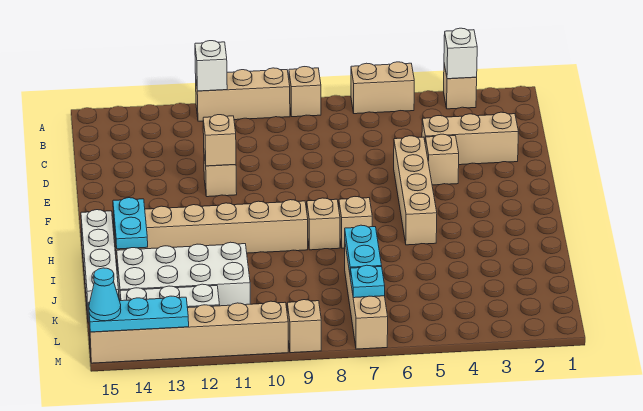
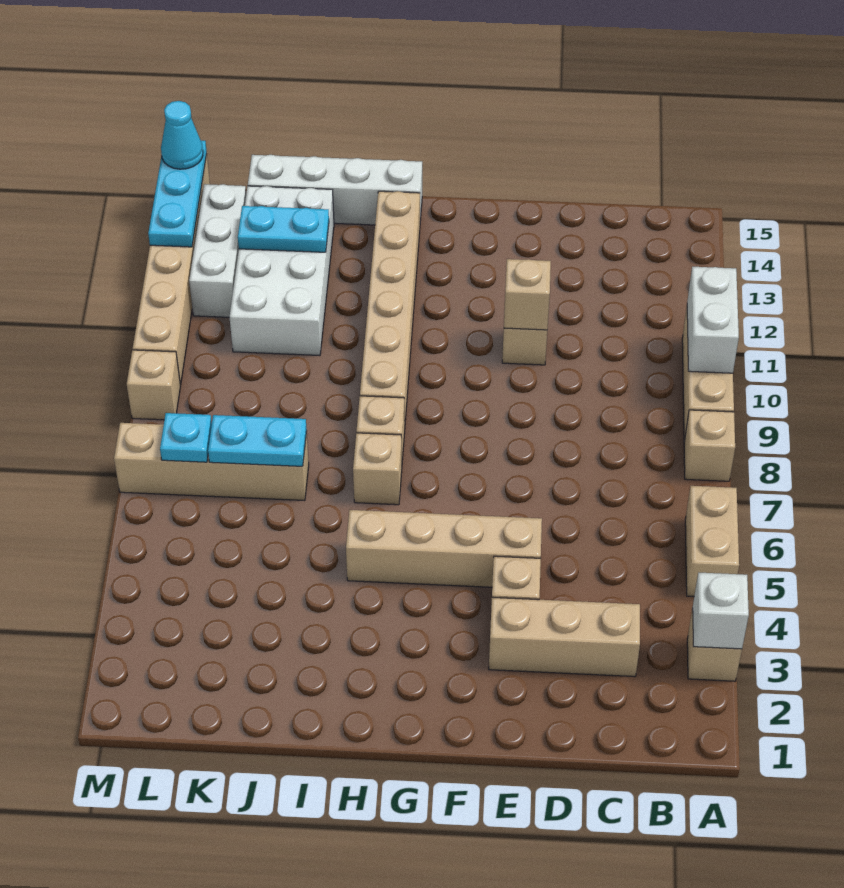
white 1x1 brick [195,41,227,91] -> white 1x2 brick [687,267,739,373]
tan 1x3 brick [422,112,519,165] -> tan 1x3 brick turned to [489,597,640,677]
cyan 1x2 plate [113,198,148,249] -> cyan 1x2 plate moved to [238,206,329,252]

